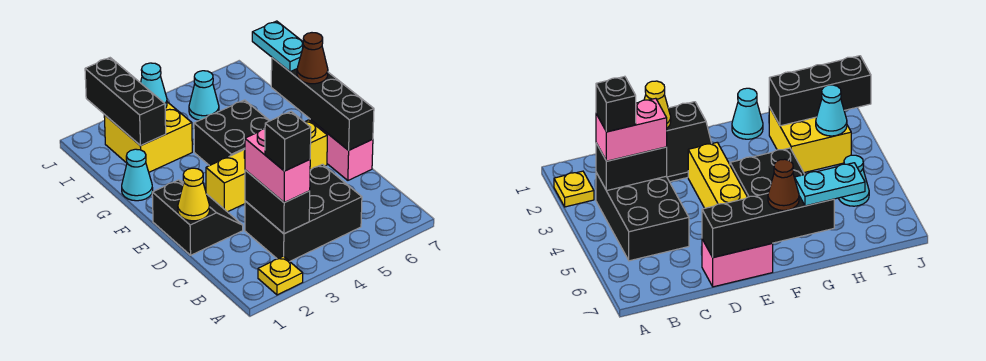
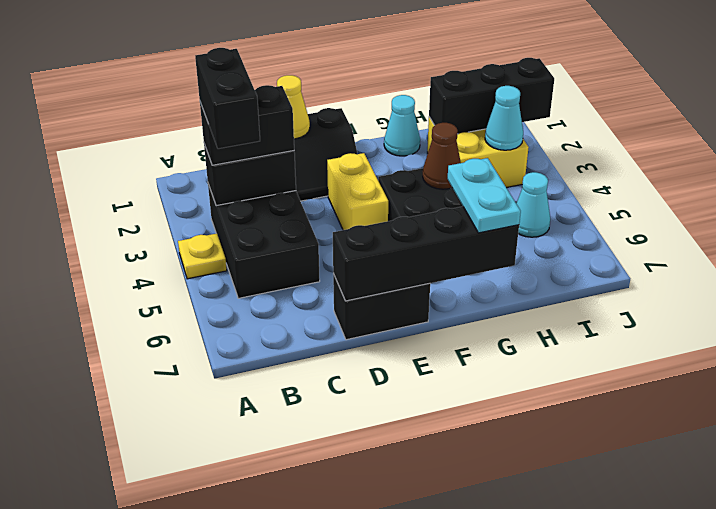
yellow 1x1 plate [258,256,303,295] -> yellow 1x1 plate moved to [178,233,227,279]
pink 1x2 brick [245,129,310,203] -> black 1x2 brick [200,85,294,165]
black 1x1 brick [265,112,311,171] -> black 1x2 brick [195,48,260,149]
pink 1x2 brick [310,120,373,180] -> black 1x2 brick [333,274,430,340]
yellow 1x4 brick [206,120,327,212] -> yellow 1x2 brick [327,153,388,230]
brown 1x1 cone [297,33,328,84] -> brown 1x1 cone moved to [423,123,461,189]
cyan 1x2 plate [252,21,304,72] -> cyan 1x2 plate turned to [448,158,521,233]

